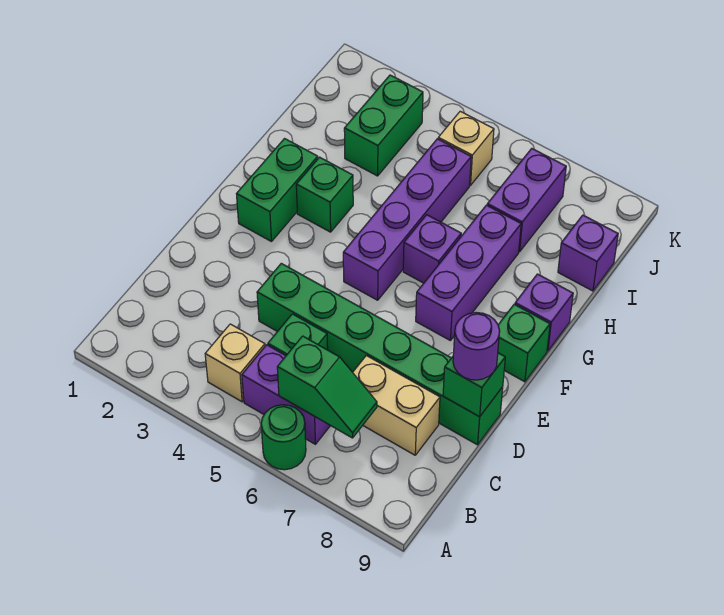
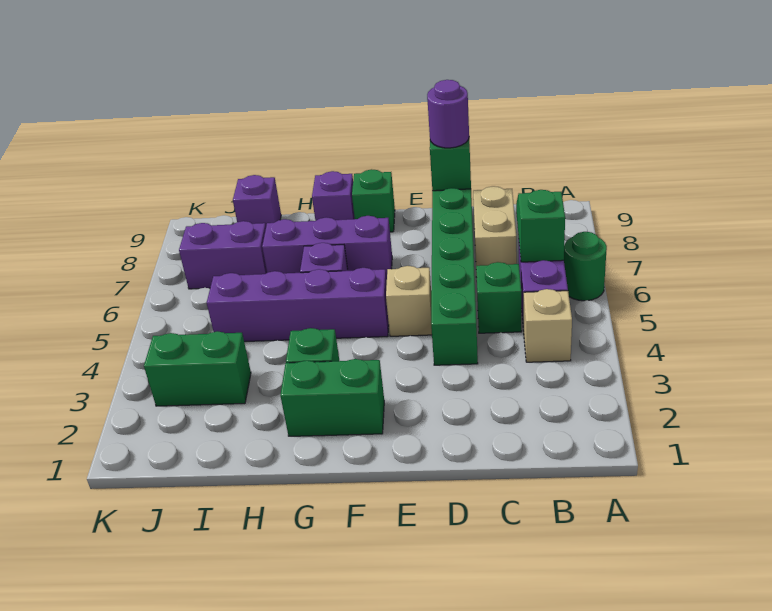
tan 1x1 brick [438,111,494,185] -> tan 1x1 brick moved to [386,266,432,336]

